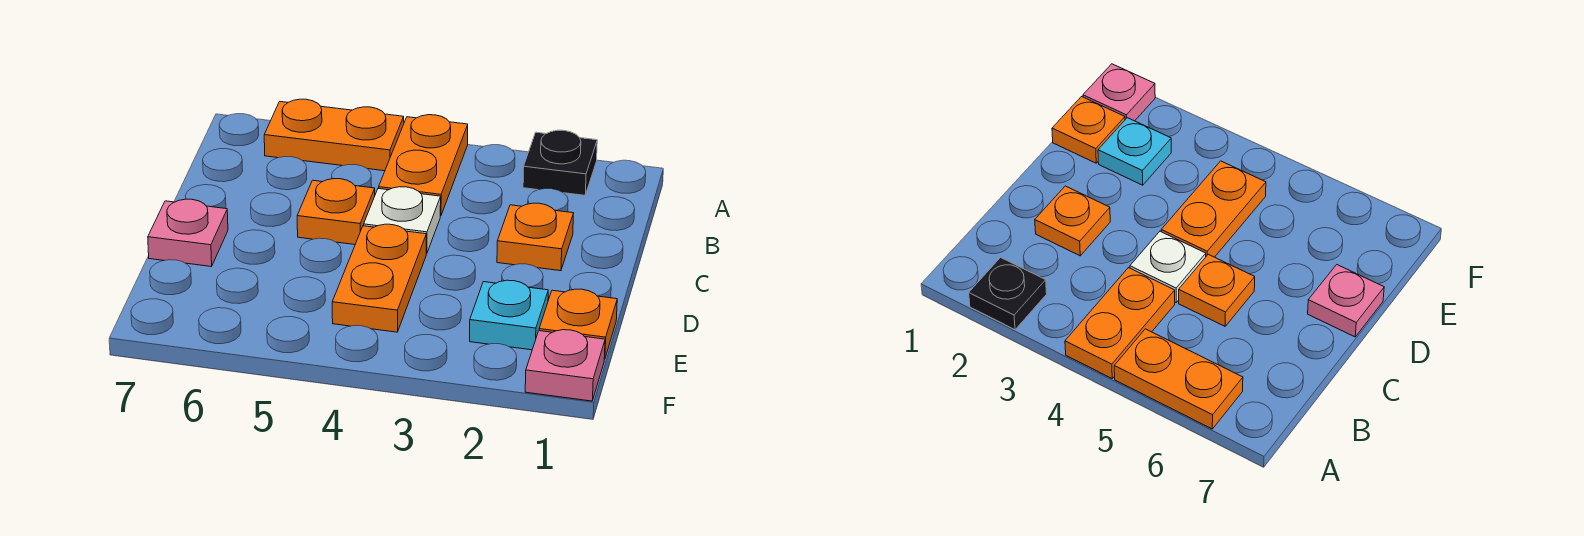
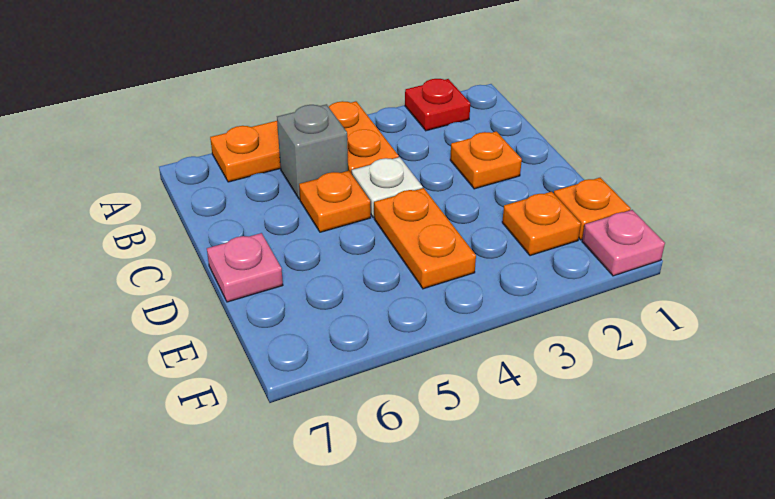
black 1x1 plate [523,130,597,195] -> red 1x1 plate [405,79,470,131]
none -> grey 1x1 brick [277,104,348,199]
cyan 1x1 plate [470,280,548,350] -> orange 1x1 plate [502,192,581,256]

